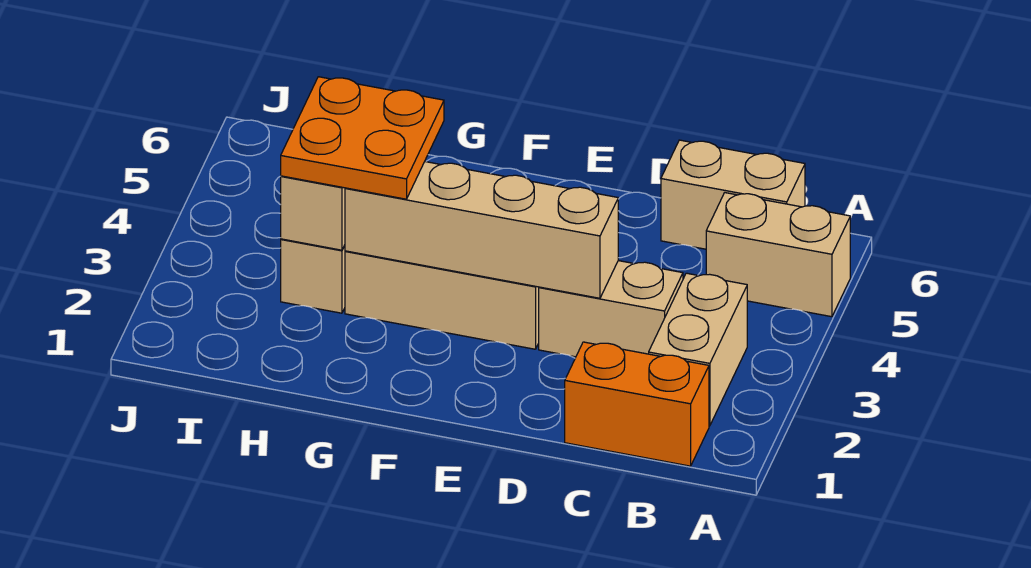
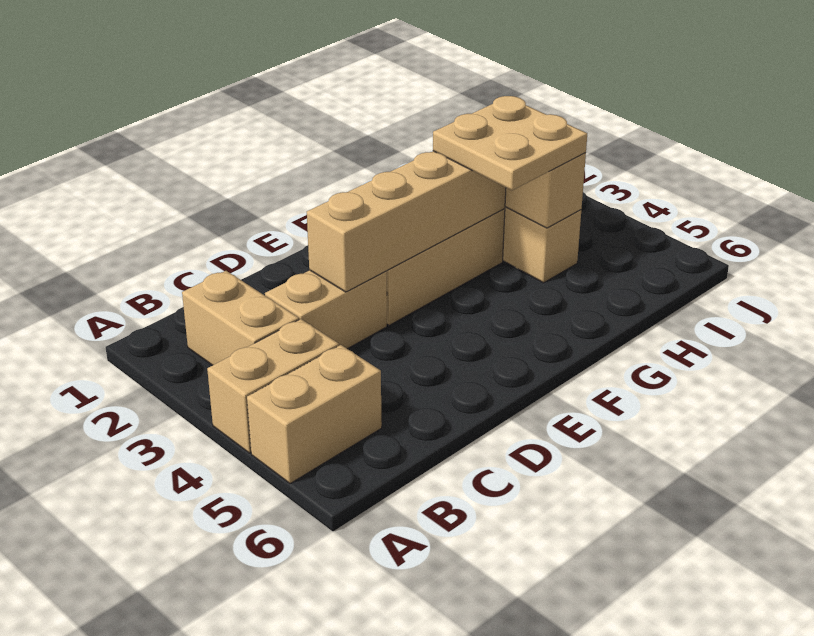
orange 1x2 brick [565,342,709,466] -> none
tan 1x2 brick [661,140,805,249] -> tan 1x2 brick moved to [207,319,339,453]
orange 2x2 plate [281,77,444,199] -> tan 2x2 plate [433,96,587,190]

